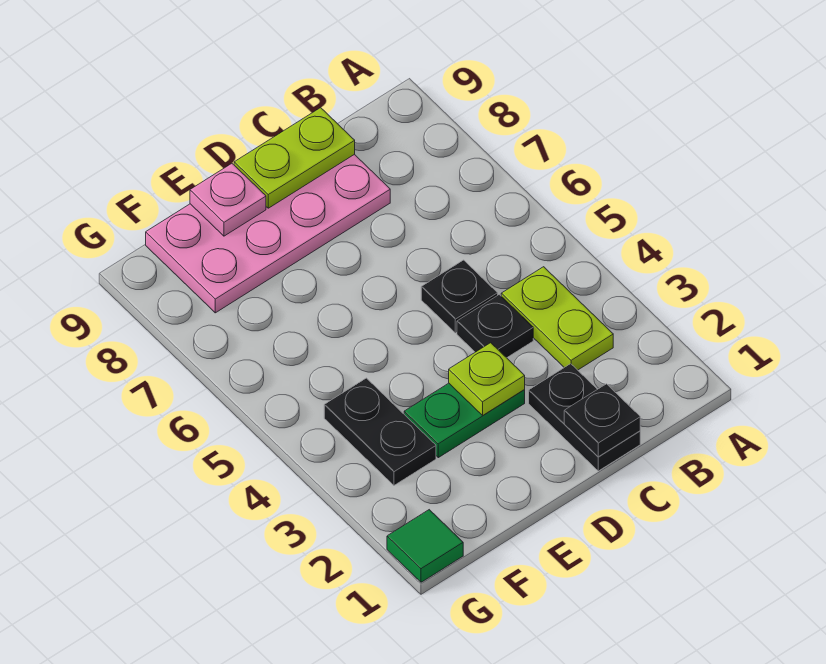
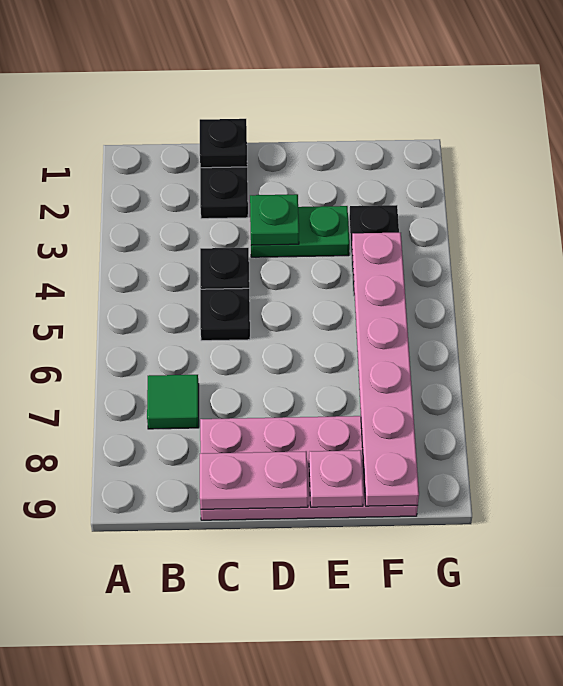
lime 1x2 plate [501,267,613,370] -> none
lime 1x2 plate [234,108,355,208] -> pink 1x2 plate [200,452,308,509]
lime 1x1 plate [449,343,525,415] -> green 1x1 plate [250,194,299,245]
none -> pink 1x6 plate [352,233,419,506]
green 1x1 tile [387,510,463,582] -> green 1x1 tile moved to [147,375,199,429]

